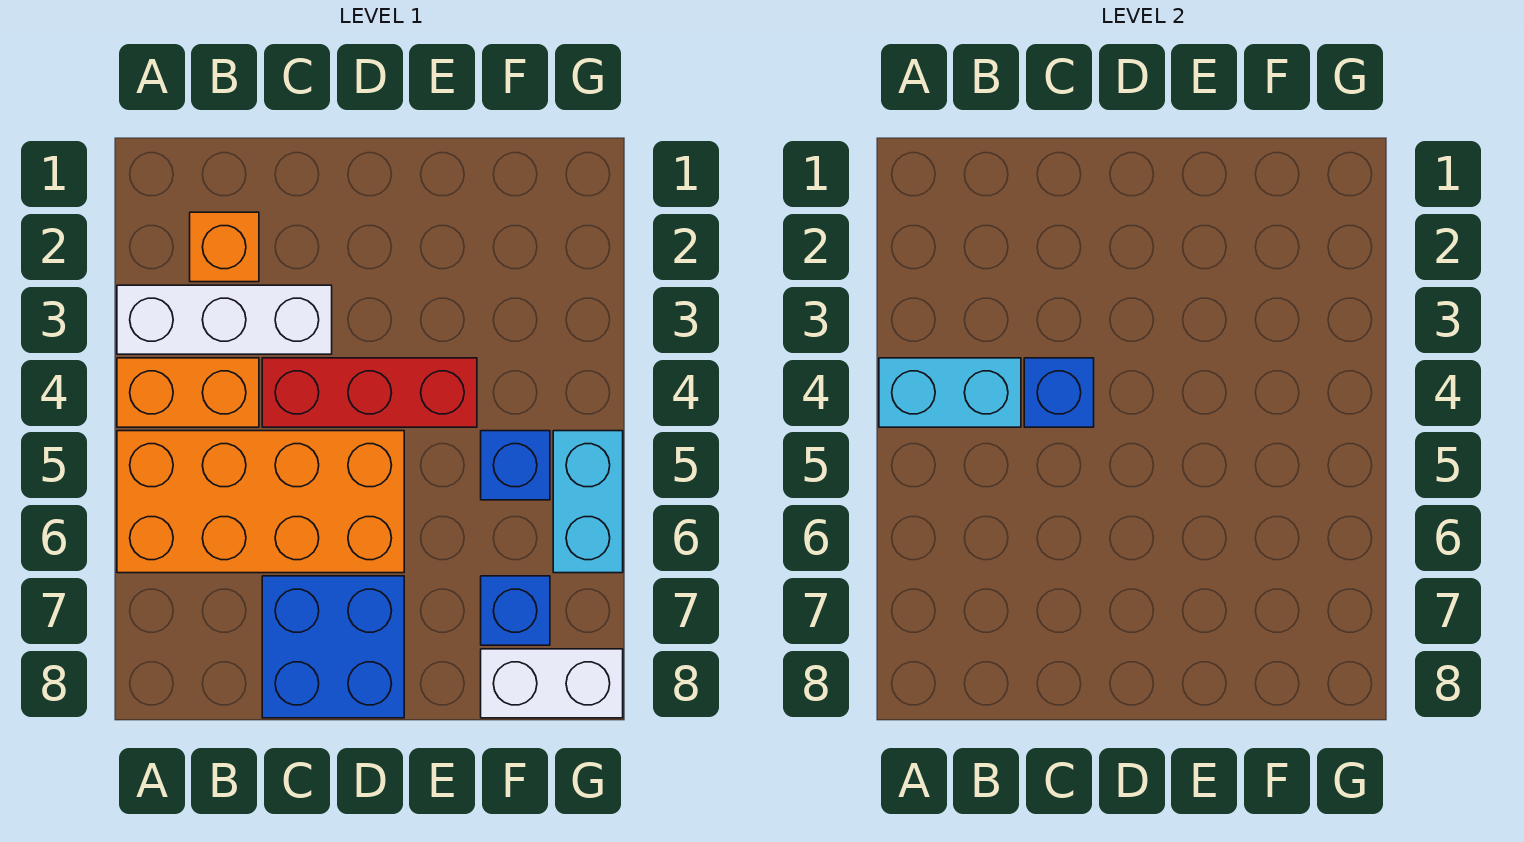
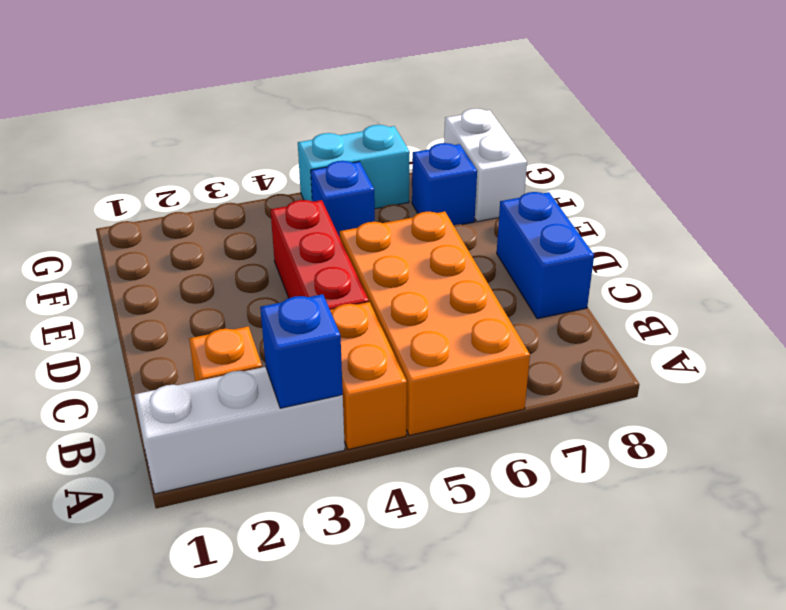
white 1x3 brick [117,285,332,354] -> white 1x3 brick turned to [134,367,345,494]
cyan 1x2 brick [879,358,1021,427] -> none
blue 1x1 brick [1024,358,1094,427] -> blue 1x1 brick moved to [260,294,343,408]
blue 2x2 brick [262,576,404,718] -> blue 1x2 brick [497,192,594,319]

